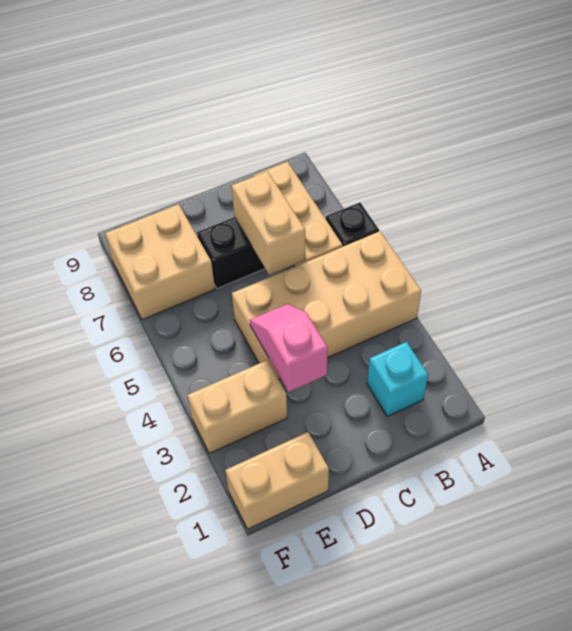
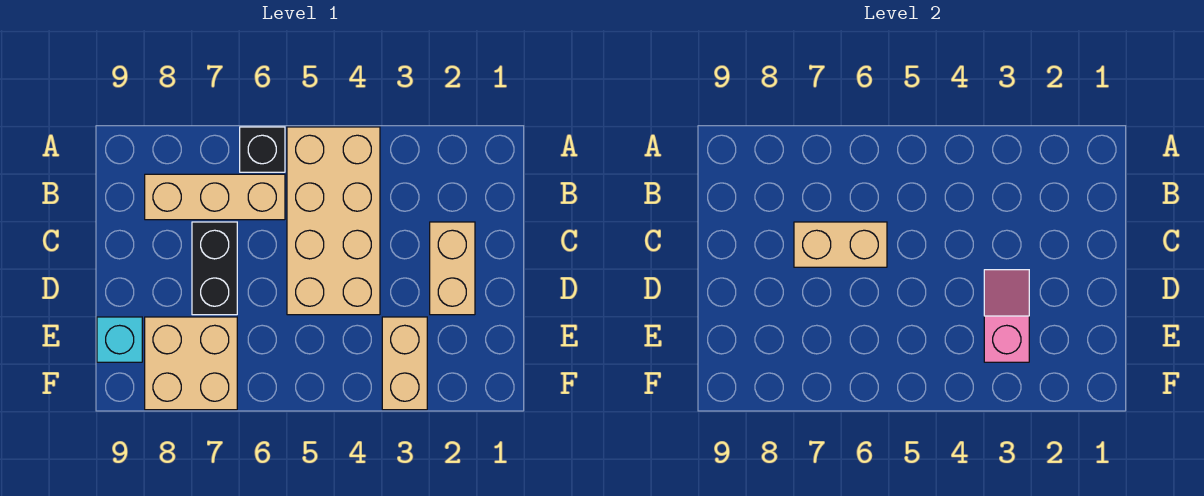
cyan 1x1 brick [367,342,428,416] -> cyan 1x1 brick moved to [97,317,142,362]
pink 1x2 slope [250,304,328,392] -> pink 1x2 slope turned to [984,270,1029,362]
tan 1x2 brick [225,432,329,529] -> tan 1x2 brick moved to [430,222,475,315]

